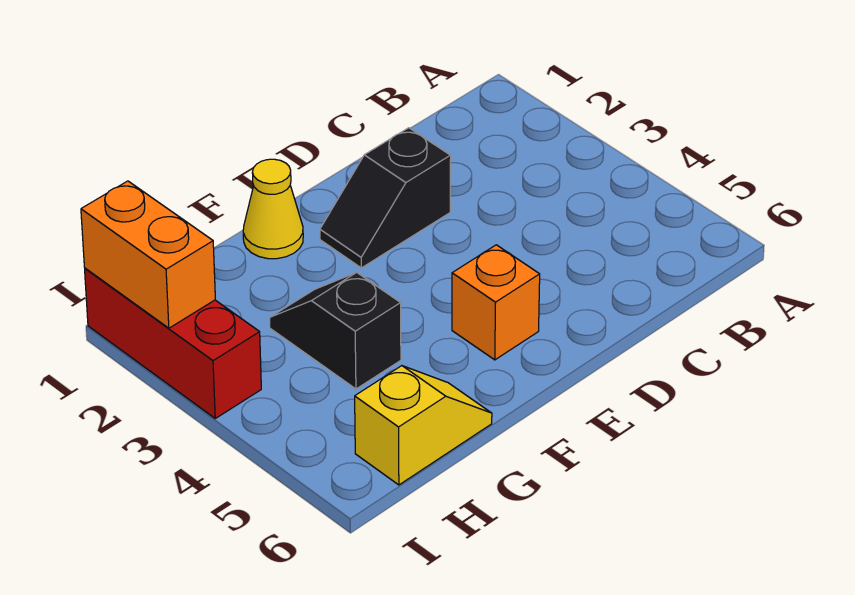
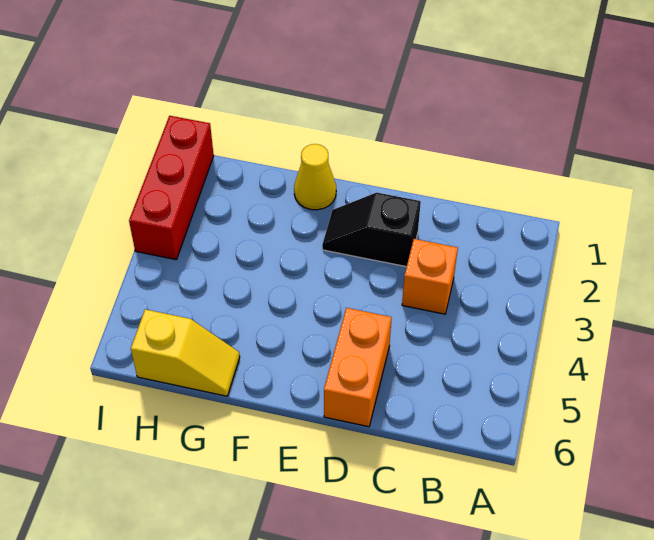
orange 1x1 brick [452,245,540,360] -> orange 1x1 brick moved to [402,239,458,314]
black 1x2 slope [270,272,401,389] -> none
orange 1x2 brick [81,181,215,328] -> orange 1x2 brick moved to [324,308,392,427]

